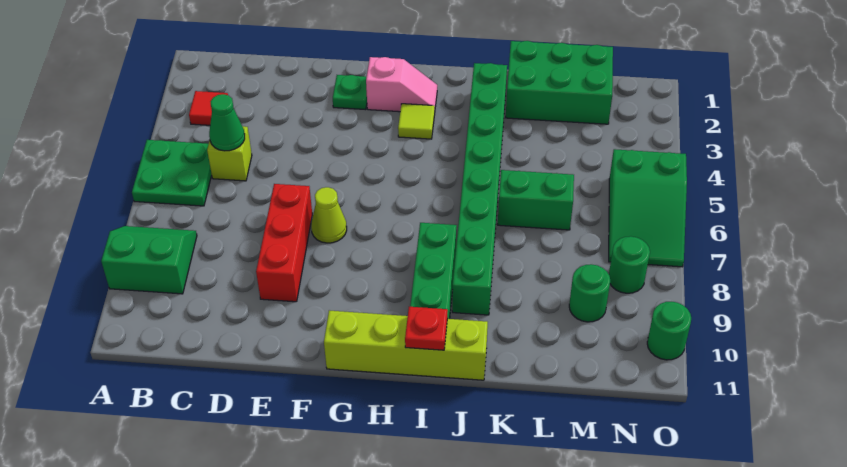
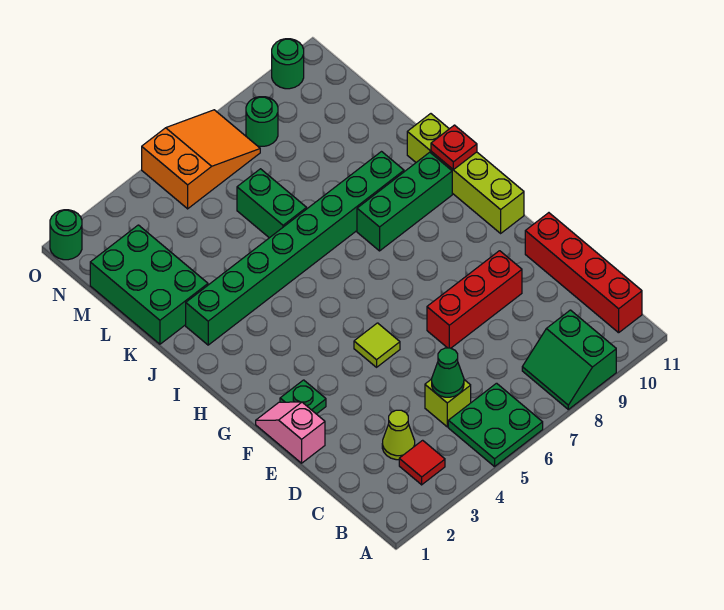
none -> red 1x4 brick [525,213,642,333]
lime 1x1 cone [311,187,347,243] -> lime 1x1 cone moved to [382,410,415,460]
pink 1x2 slope [366,57,437,112] -> pink 1x2 slope moved to [256,402,325,463]
lime 1x1 tile [398,104,435,139] -> lime 1x1 tile moved to [354,323,400,367]
green 1x1 round brick [569,264,610,322] -> green 1x1 round brick moved to [50,210,82,260]
green 2x3 slope [609,149,687,267] -> orange 2x3 slope [142,110,260,209]

